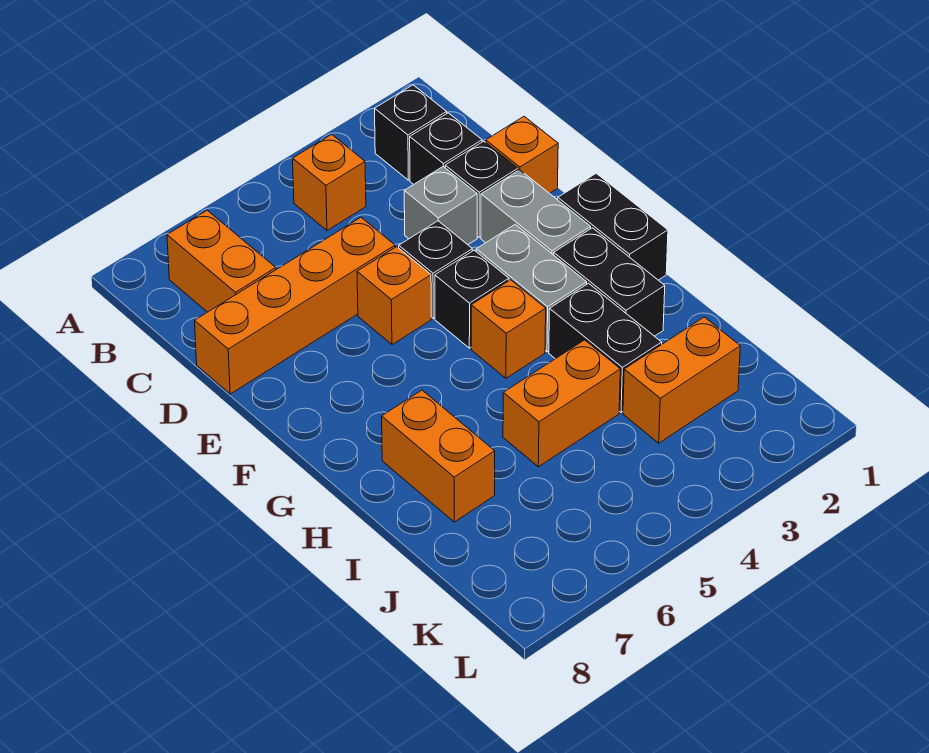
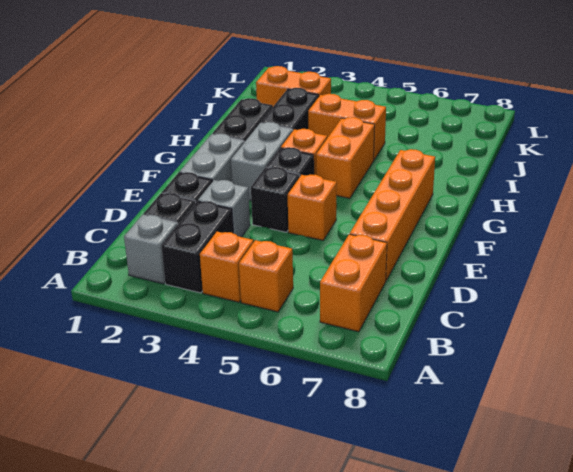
black 1x1 brick [375,85,447,180] -> grey 1x1 brick [124,215,178,284]
orange 1x1 brick [486,117,558,193] -> orange 1x1 brick moved to [239,240,293,312]
orange 1x4 brick [195,218,395,394] -> orange 1x4 brick turned to [350,149,435,280]
black 1x2 brick [558,173,668,280] -> black 1x2 brick moved to [161,201,233,293]
orange 1x2 brick [382,390,495,522] -> orange 1x2 brick moved to [316,117,375,198]

